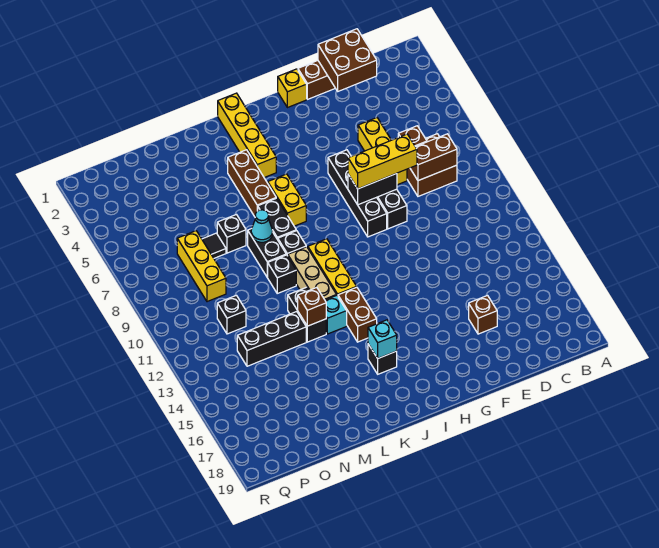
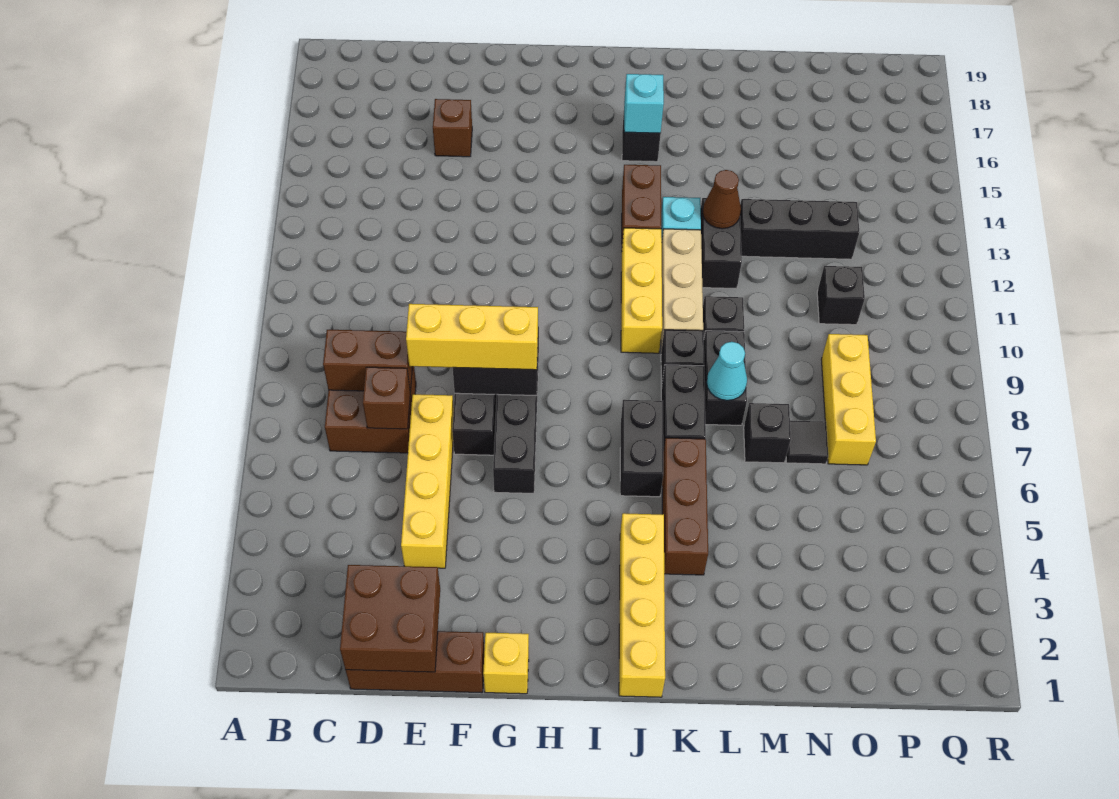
yellow 1x3 brick [358,118,407,185] -> yellow 1x4 brick [401,394,454,568]
yellow 1x2 brick [268,174,306,226] -> black 1x2 brick [620,400,663,497]
brown 1x1 brick [298,288,326,326] -> brown 1x1 cone [703,170,741,229]

